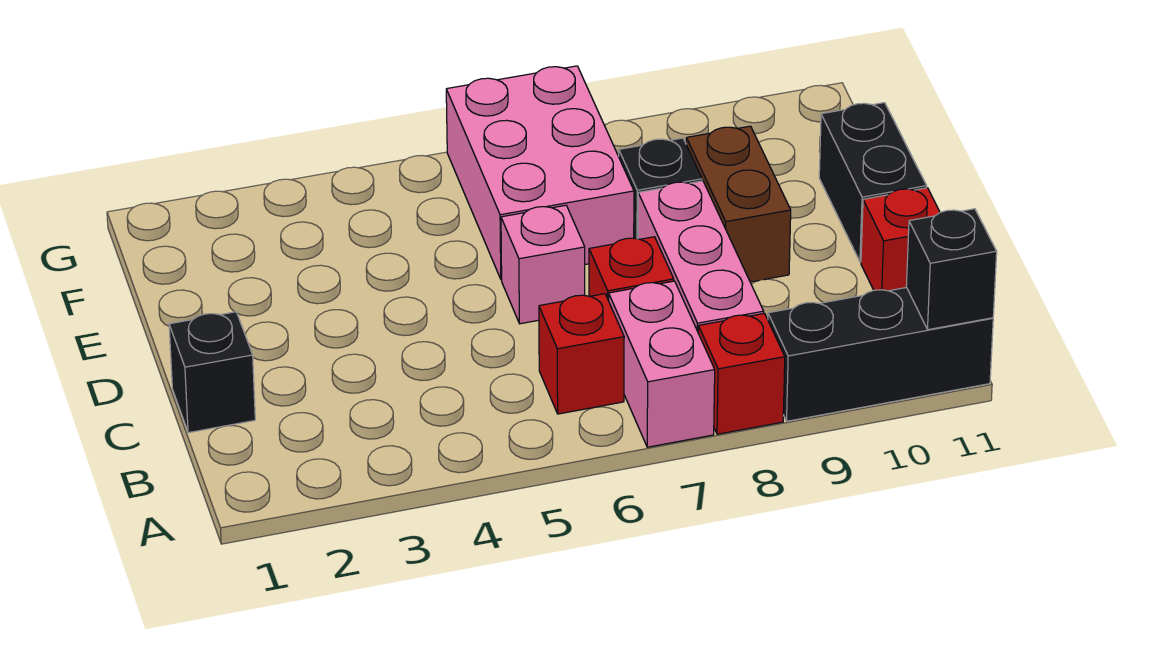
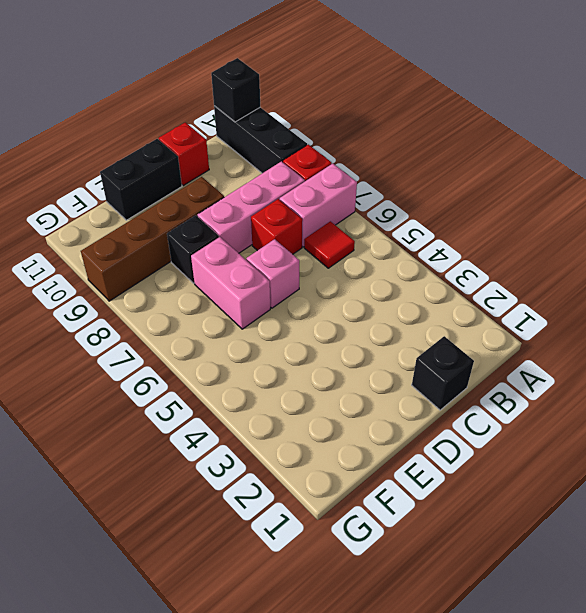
red 1x1 brick [539,294,624,414] -> red 1x1 tile [304,221,355,268]
brown 1x2 brick [686,126,791,282] -> brown 1x4 brick [81,177,224,301]
pink 2x3 brick [446,66,634,280] -> pink 1x2 brick [191,237,270,329]

